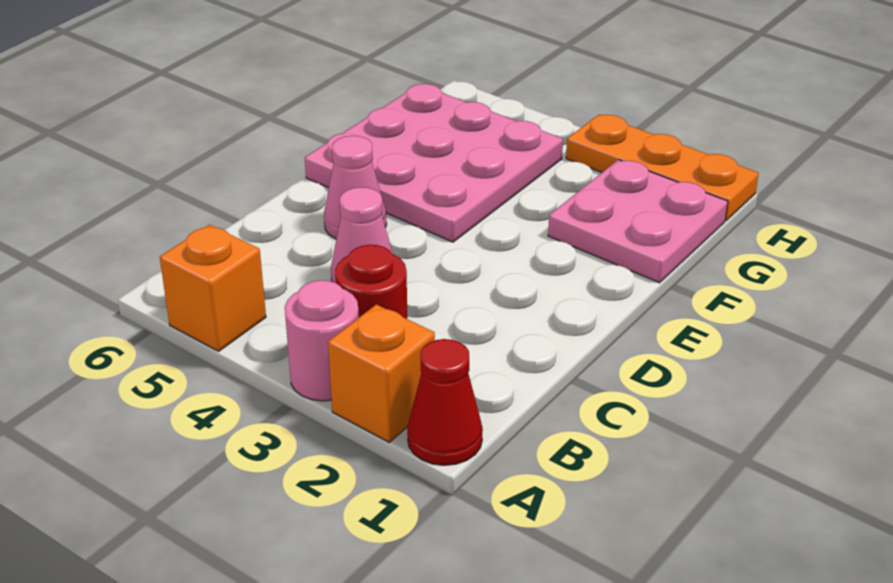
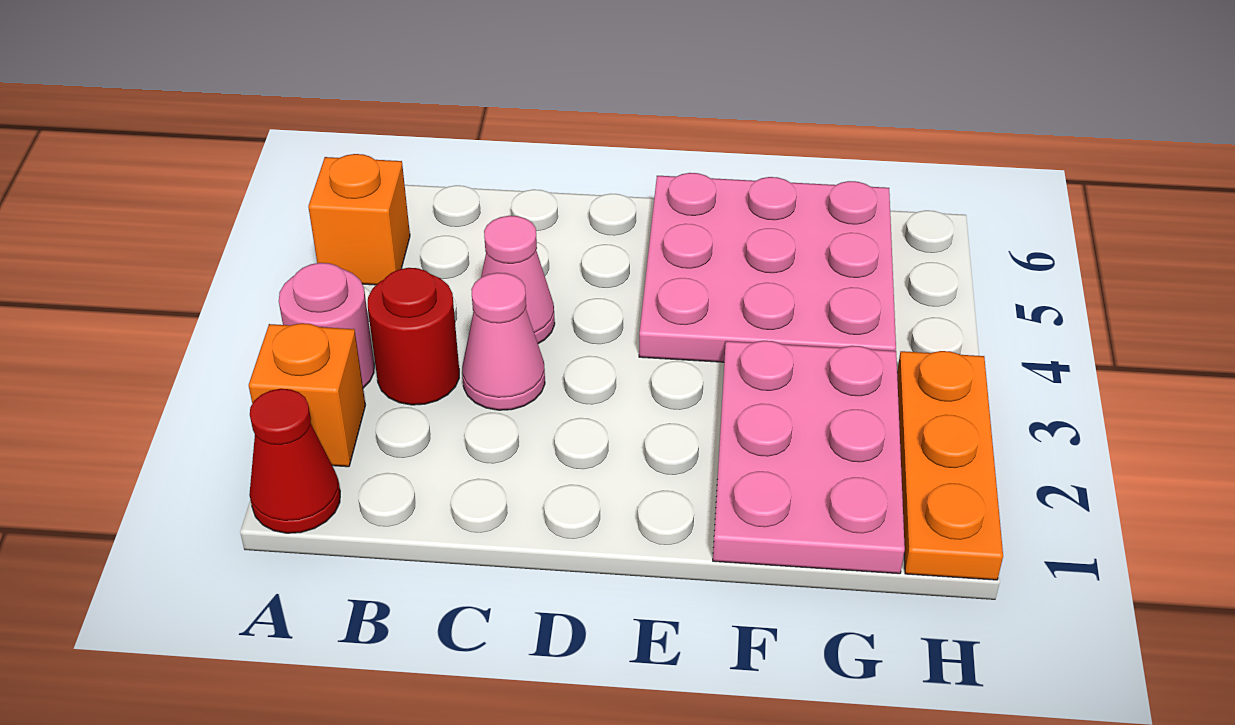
pink 1x1 cone [324,136,387,239] -> pink 1x1 cone moved to [462,273,545,410]
pink 2x2 plate [548,160,728,283] -> pink 2x3 plate [713,341,905,574]

